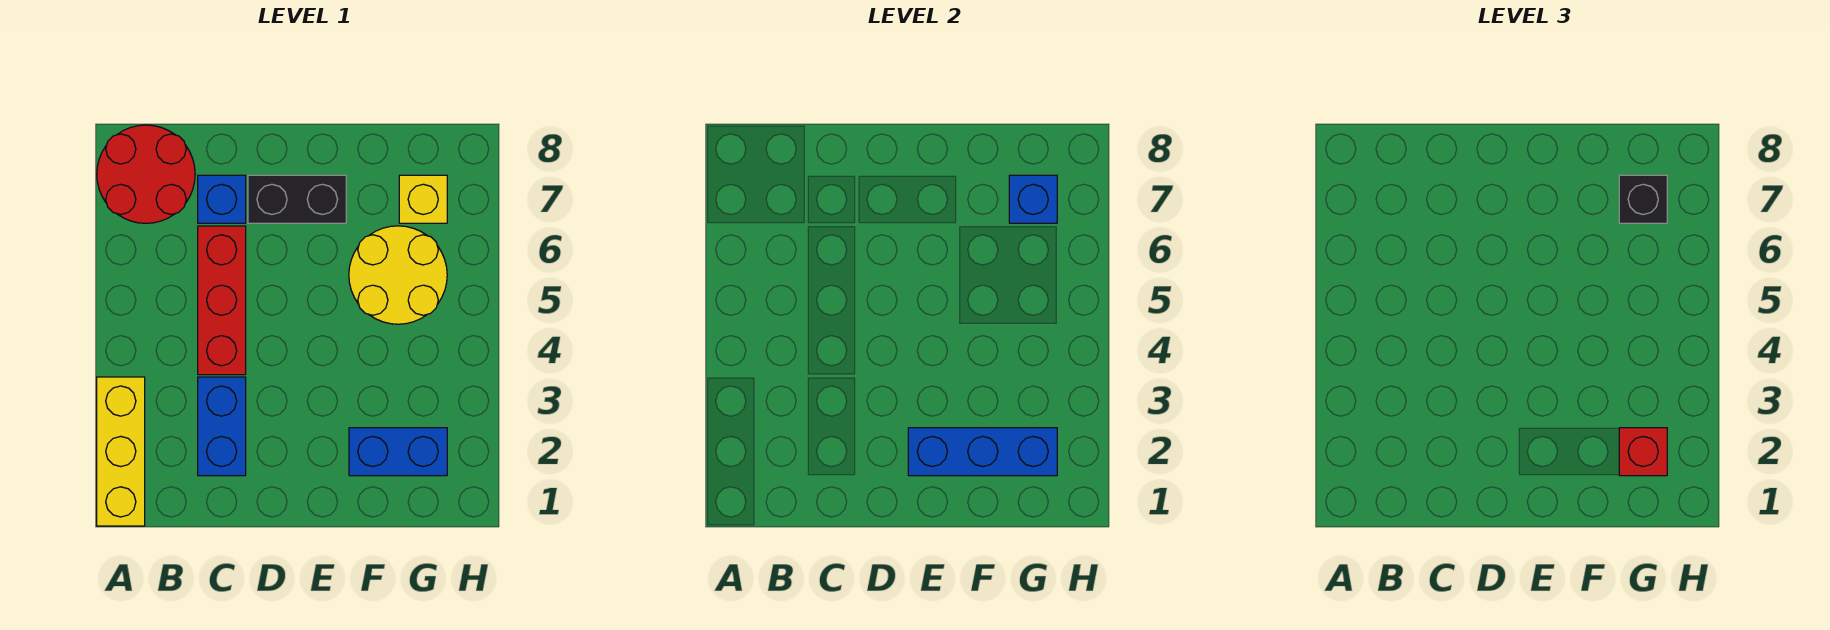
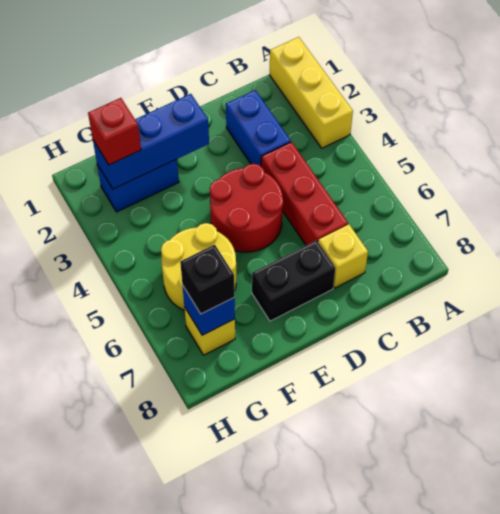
red 2x2 round brick [97,125,195,223] -> red 2x2 round brick moved to [210,164,283,252]
blue 1x1 brick [198,175,246,223] -> yellow 1x1 brick [318,224,368,288]

